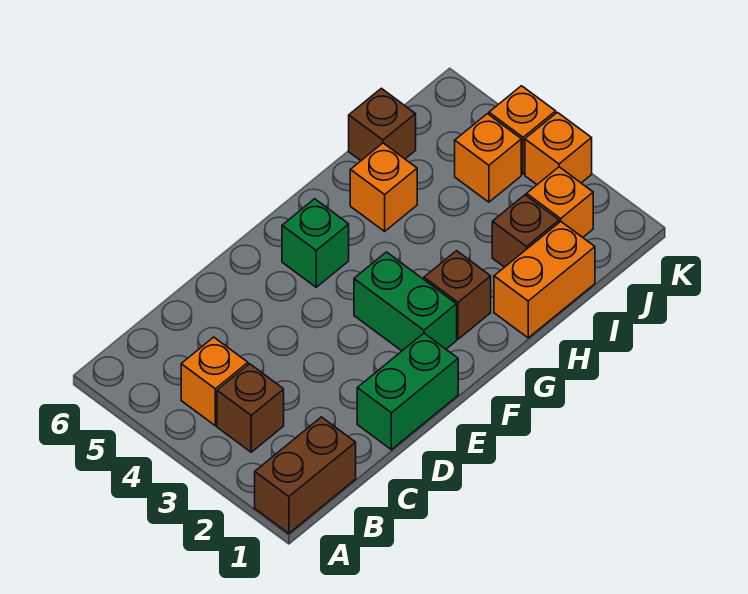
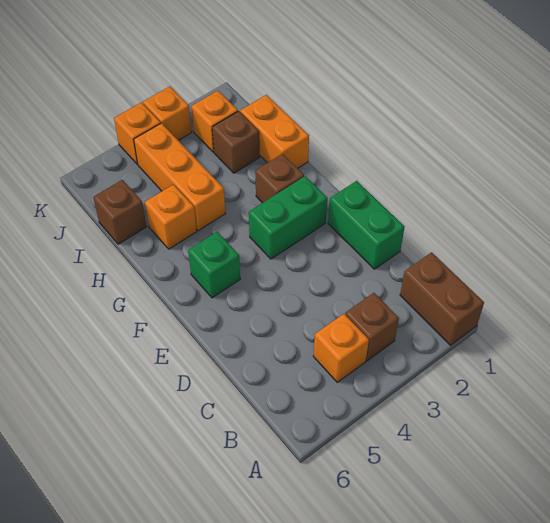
orange 1x1 brick [455,114,521,202] -> orange 1x3 brick [134,123,225,231]

